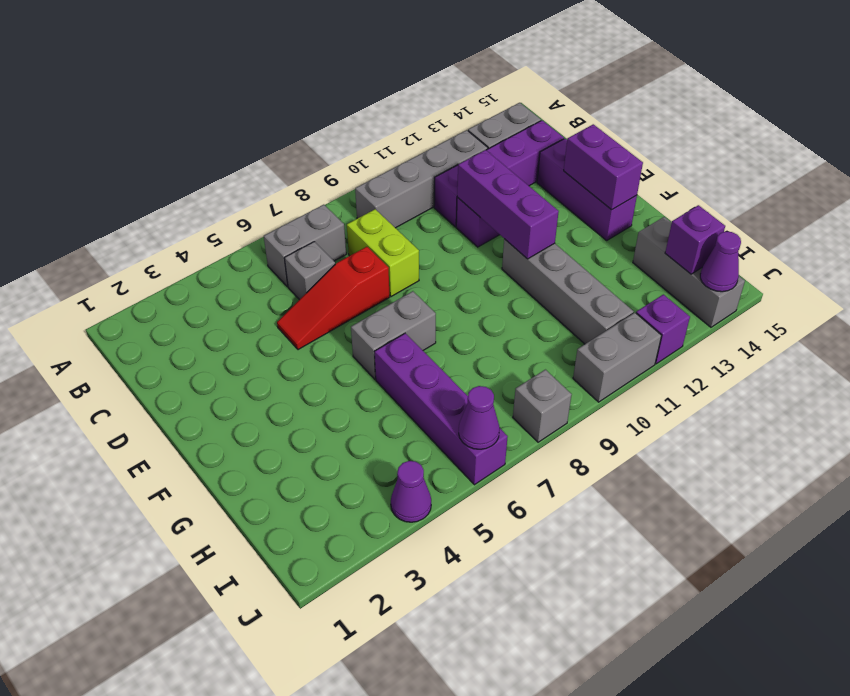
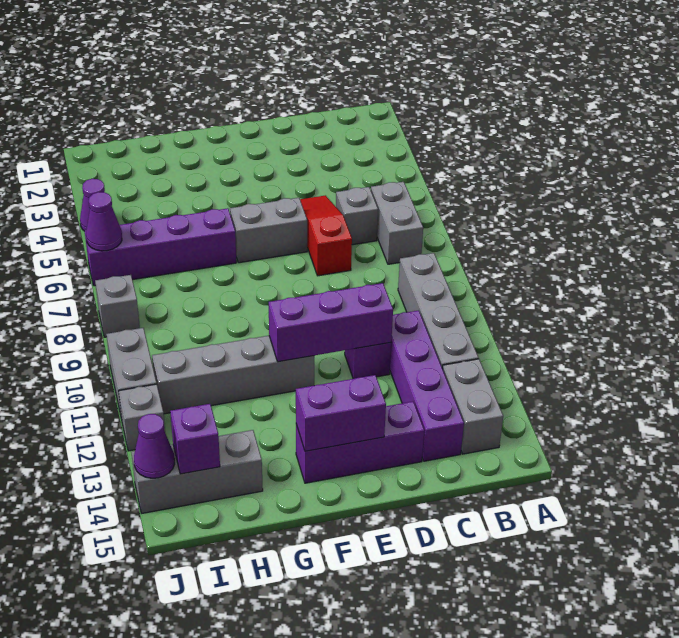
lime 1x2 brick [347,209,419,297] -> none
grey 1x2 brick [351,291,436,379] -> grey 1x2 brick turned to [230,198,307,263]
purple 1x1 brick [636,294,690,364] -> grey 1x1 brick [119,384,165,451]

